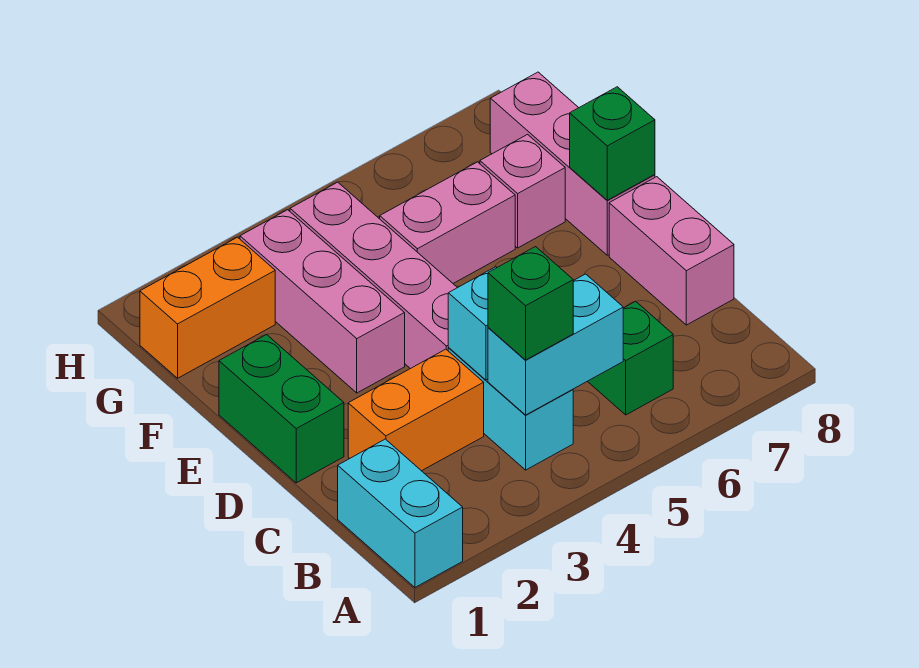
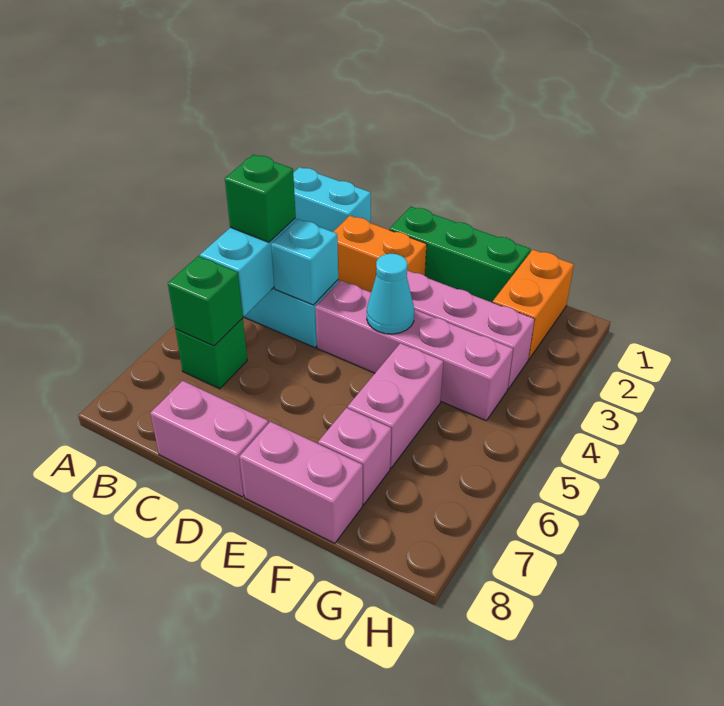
orange 1x2 brick [348,349,484,471] -> orange 1x2 brick turned to [333,216,427,292]
green 1x2 brick [219,335,344,483] -> green 1x3 brick [390,207,531,303]
none -> cyan 1x1 cone [367,254,414,334]
pink 1x3 brick [490,72,655,255] -> pink 1x2 brick [239,422,363,543]
green 1x1 brick [570,87,655,200] -> green 1x1 brick moved to [168,256,243,346]

